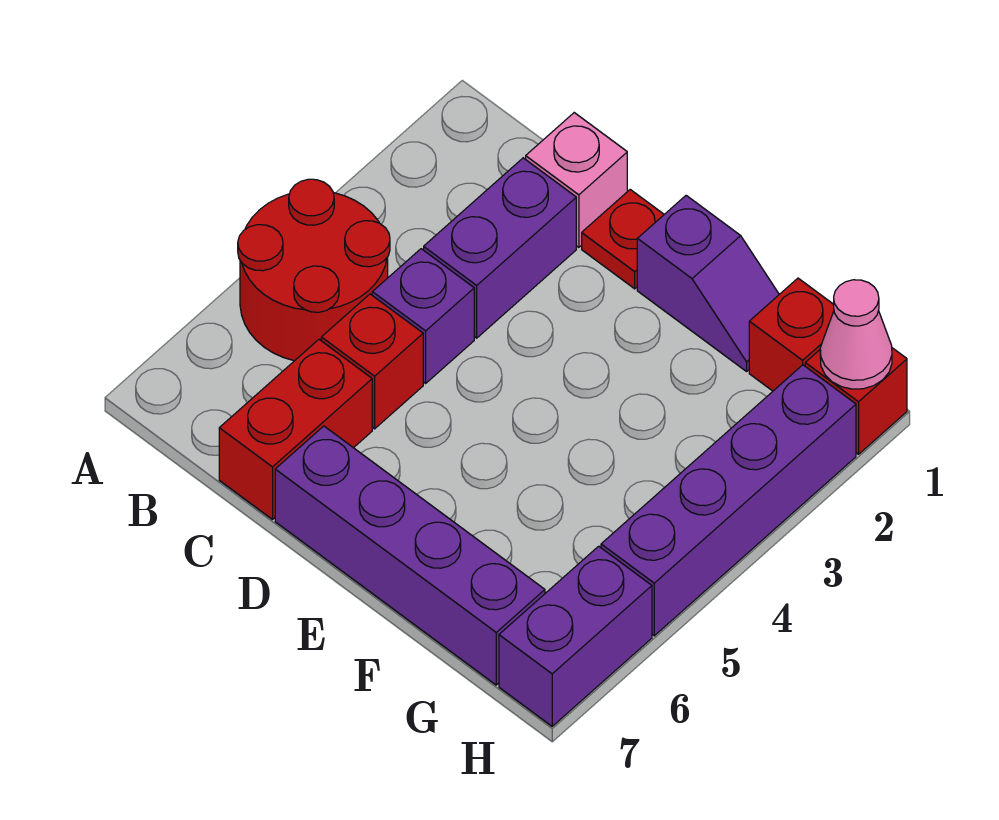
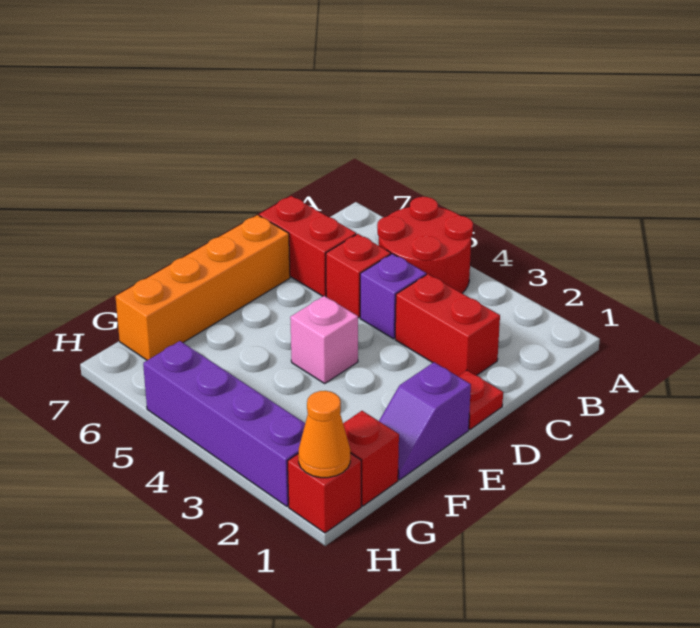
pink 1x1 brick [526,113,627,247] -> pink 1x1 brick moved to [290,296,358,383]
purple 1x2 brick [424,158,576,338] -> red 1x2 brick [395,274,500,376]
purple 1x4 brick [275,426,545,685] -> orange 1x4 brick [115,215,290,360]
pink 1x1 cone [820,280,892,389] -> orange 1x1 cone [298,391,350,478]
purple 1x2 brick [499,546,652,726] -> none

